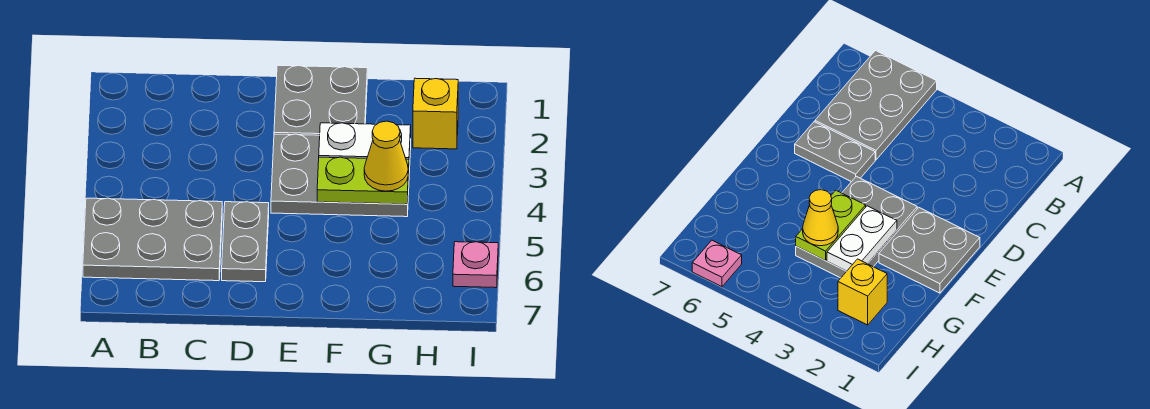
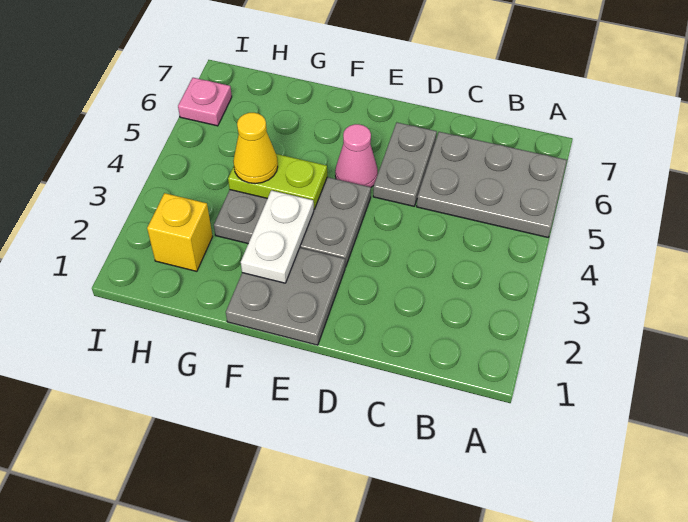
none -> pink 1x1 cone [335,124,378,187]
white 1x2 plate [319,123,411,161] -> white 1x2 plate turned to [241,190,314,283]

